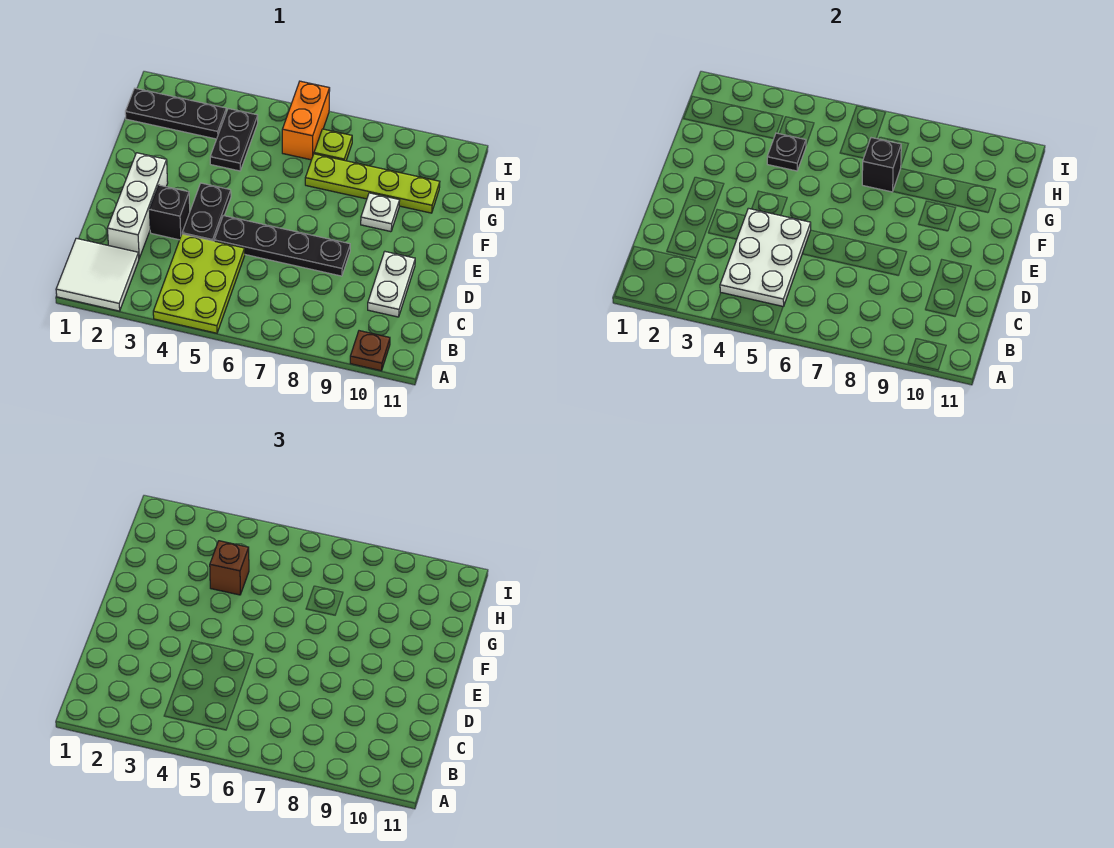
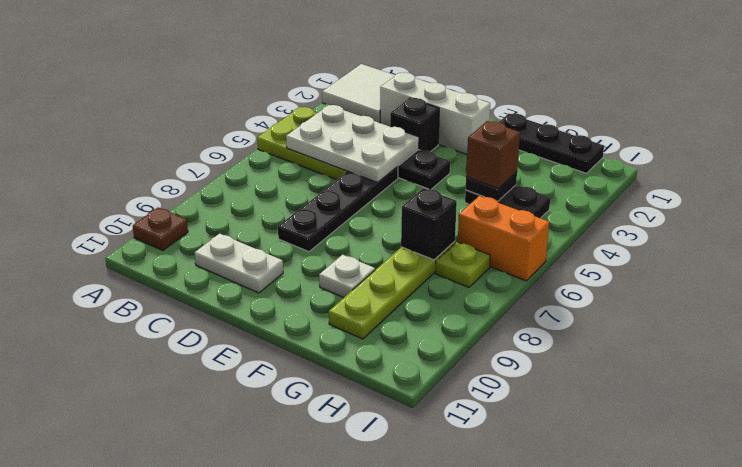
black 1x3 plate [125,88,226,139] -> black 1x3 plate turned to [499,114,604,173]

